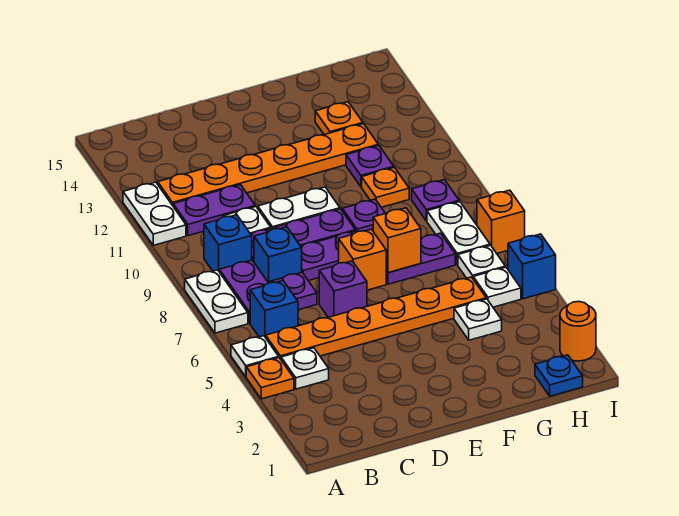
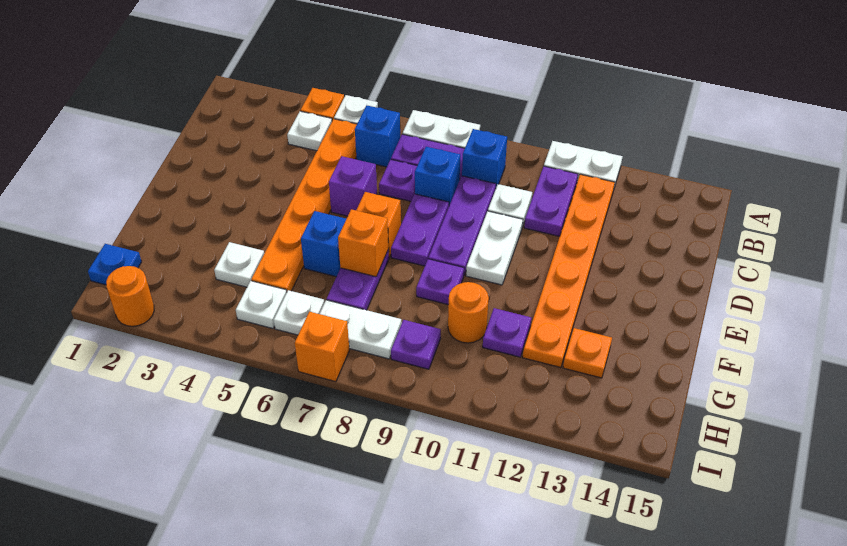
orange 1x1 plate [362,167,409,207] -> orange 1x1 round brick [448,282,489,343]
blue 1x1 brick [508,234,556,299] -> blue 1x1 brick moved to [301,211,346,277]

